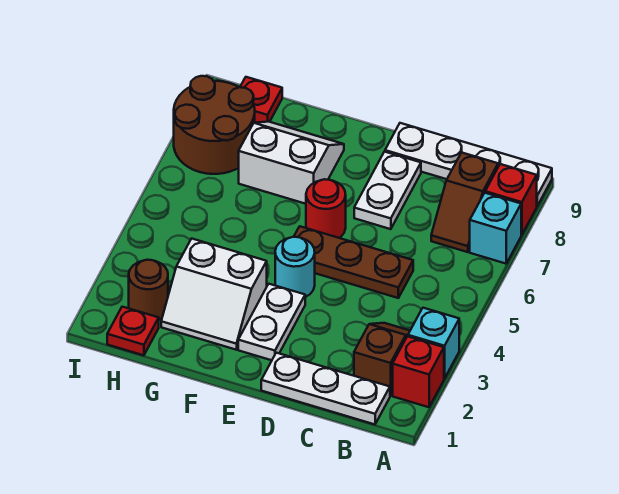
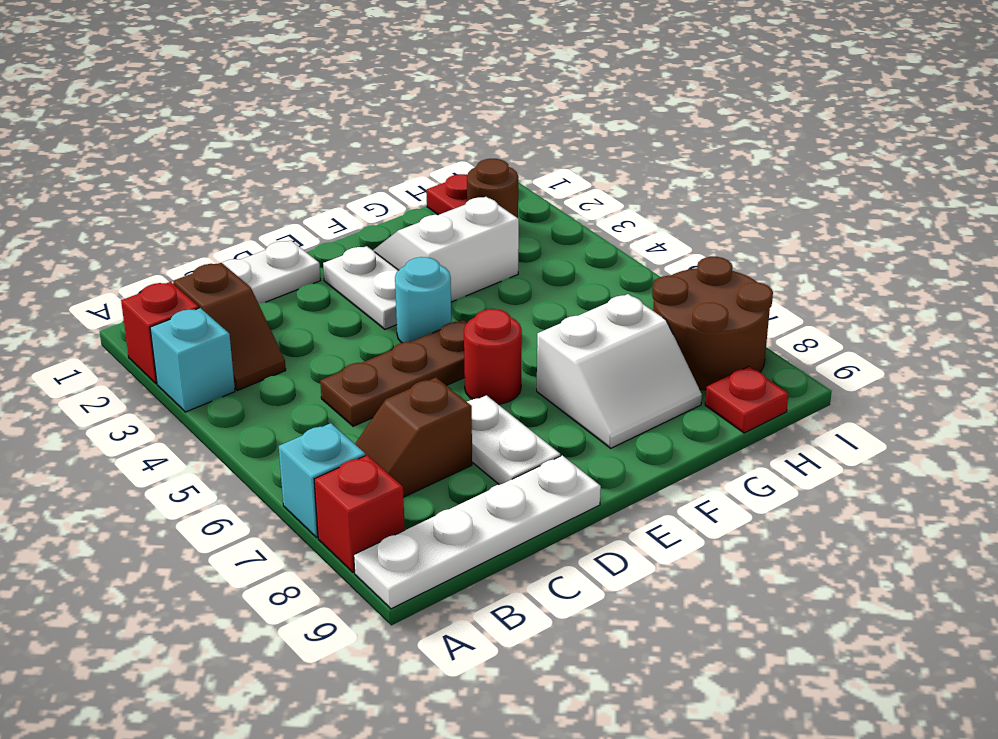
brown 1x2 slope [431,153,498,252] -> brown 1x2 slope turned to [355,378,472,497]

